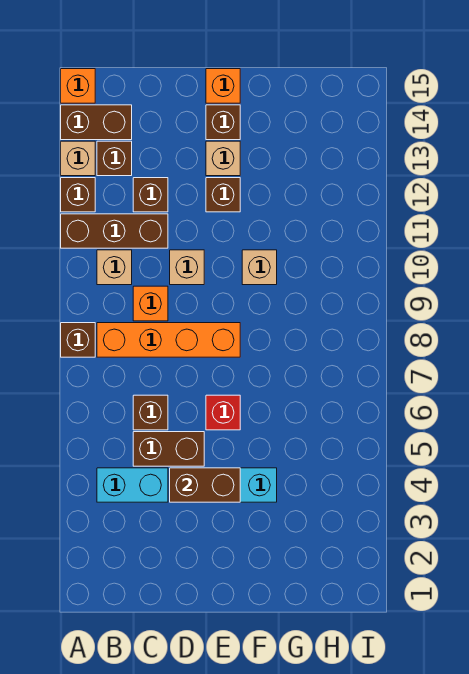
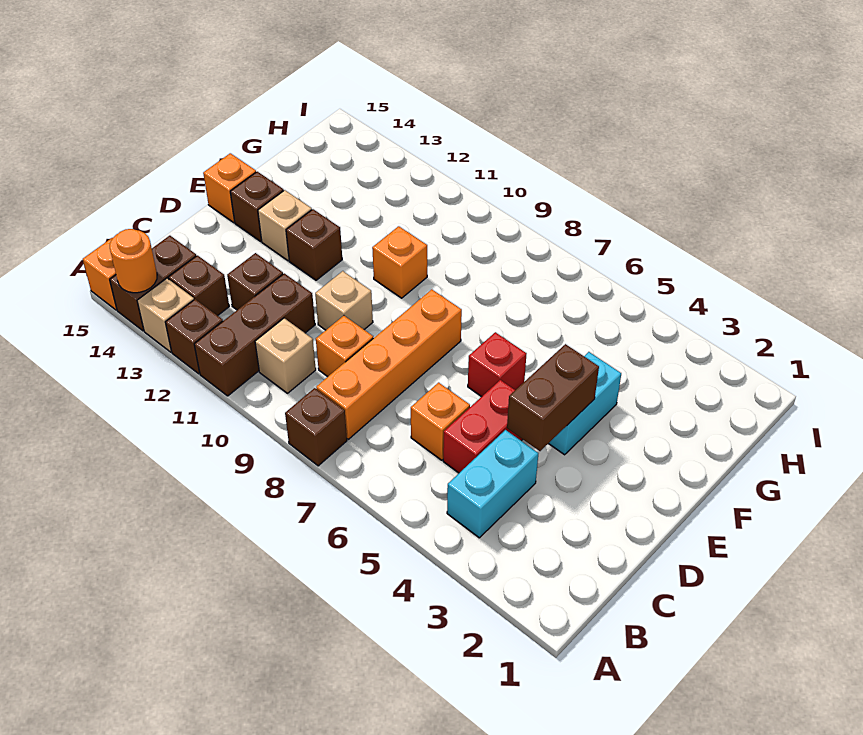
none -> orange 1x1 round brick [110,229,157,293]
brown 1x2 brick [133,432,204,466] -> red 1x2 brick [443,380,523,473]
brown 1x1 brick [133,395,168,430] -> orange 1x1 brick [411,383,470,460]
tan 1x1 brick [242,250,277,285] -> orange 1x1 brick [372,226,427,298]

